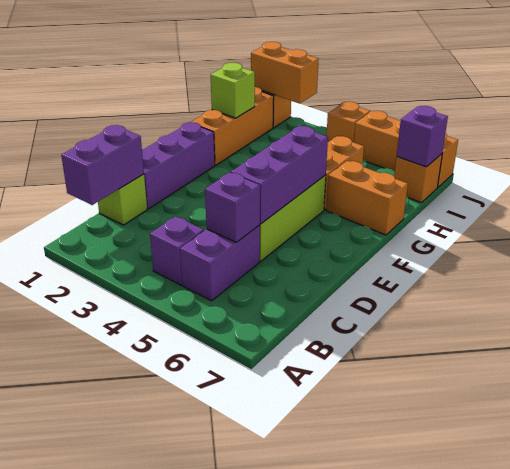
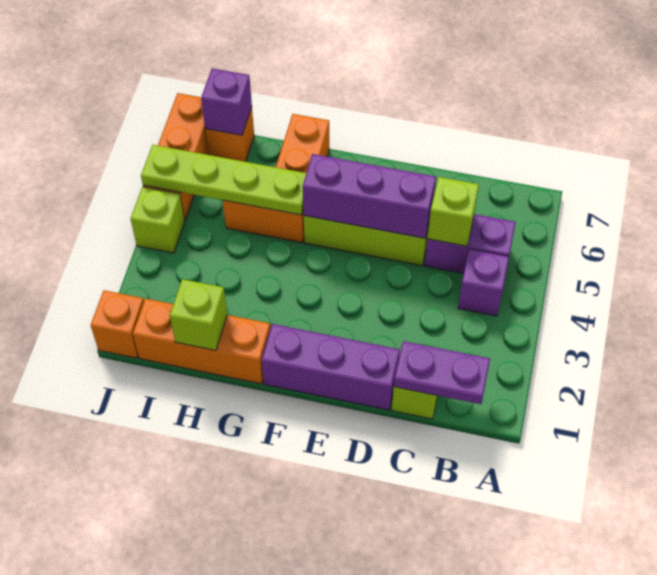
purple 1x2 brick [61,125,144,205] -> purple 1x2 plate [394,341,490,404]
purple 1x1 brick [205,173,260,242] -> lime 1x1 brick [427,177,479,246]
none -> lime 1x4 plate [141,145,306,215]
orange 1x2 brick [251,42,318,103] -> none
orange 1x1 brick [327,101,370,142] -> lime 1x1 brick [131,187,185,253]

